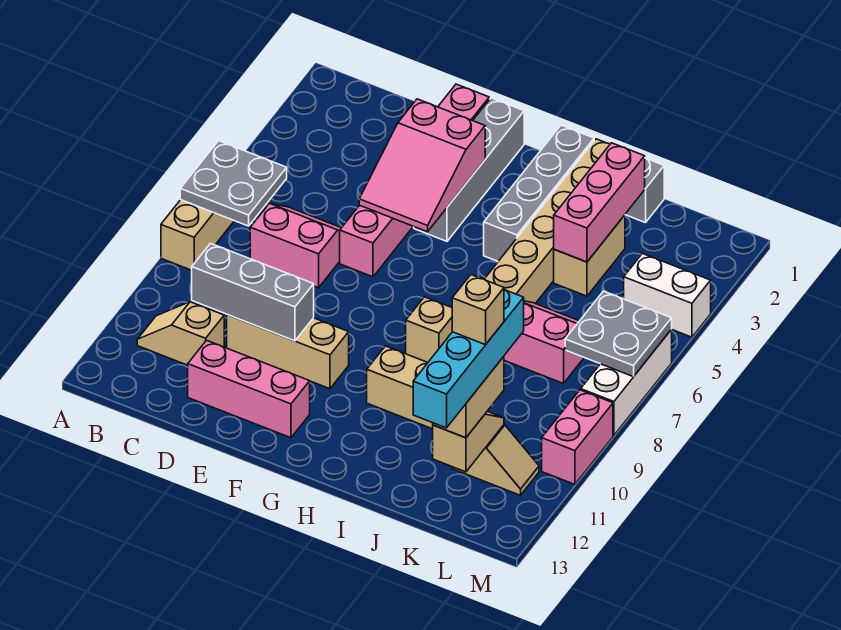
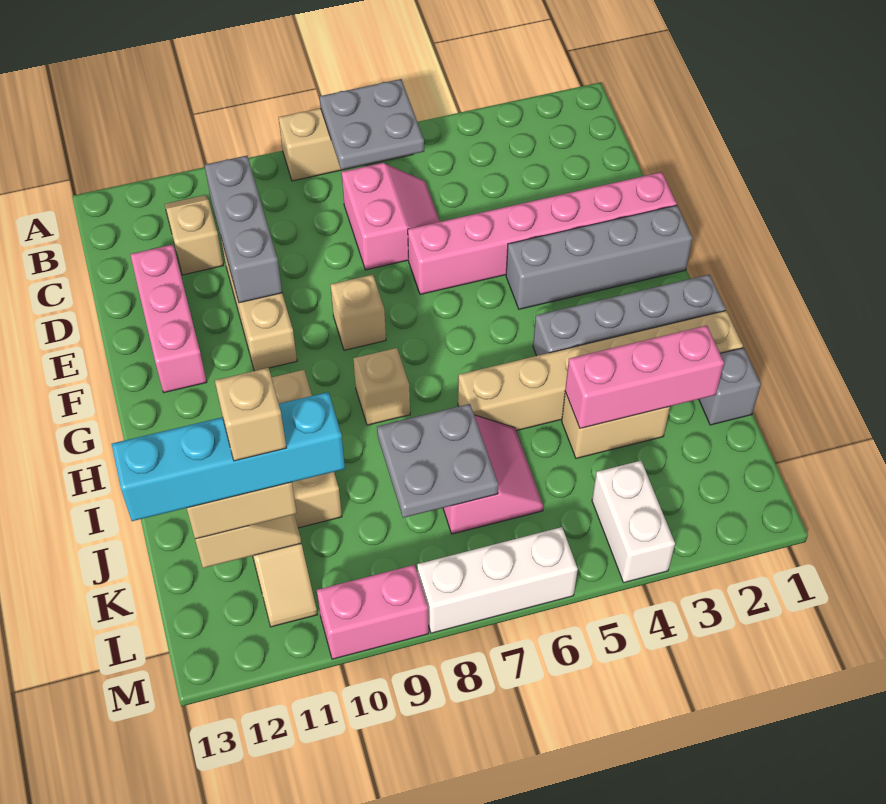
pink 2x3 slope [359,99,485,232] -> none
none -> tan 1x1 brick [330,275,386,350]
grey 2x2 plate [565,291,672,377] -> grey 2x2 plate moved to [377,404,498,518]

